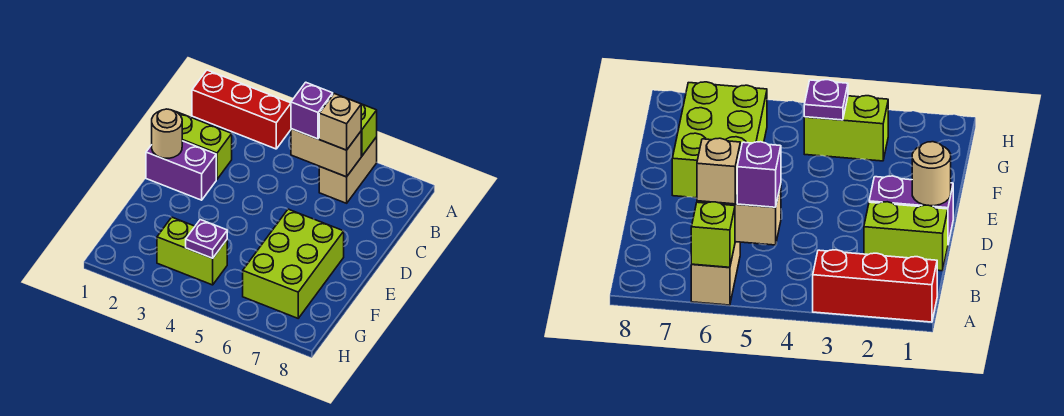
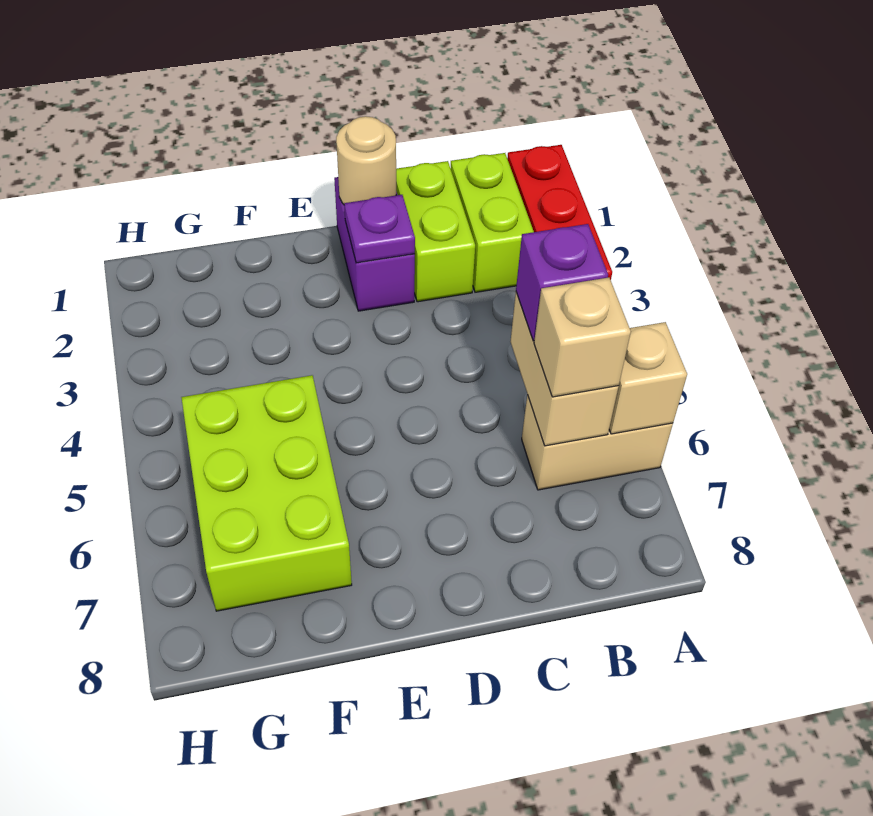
lime 1x1 brick [361,104,377,156] -> tan 1x1 brick [609,322,687,434]
lime 2x3 brick [243,209,344,318] -> lime 2x3 brick turned to [181,375,352,611]
lime 1x2 brick [157,217,227,285] -> lime 1x2 brick moved to [450,153,534,292]
purple 1x1 plate [186,220,227,258] -> purple 1x1 plate moved to [344,195,415,263]

